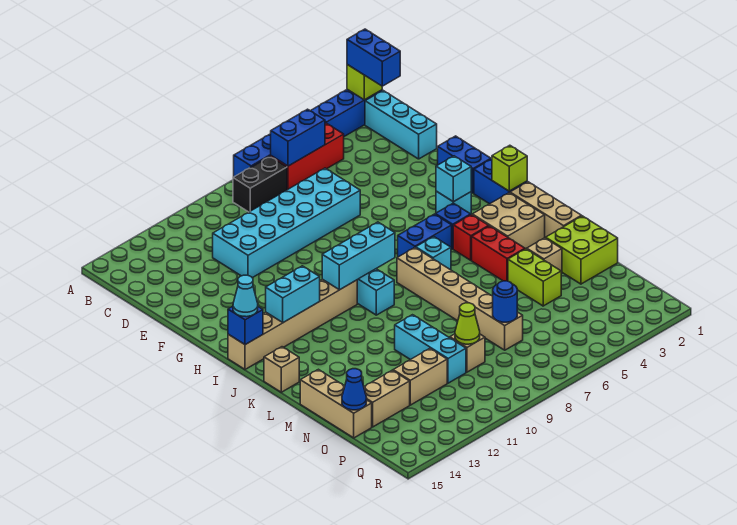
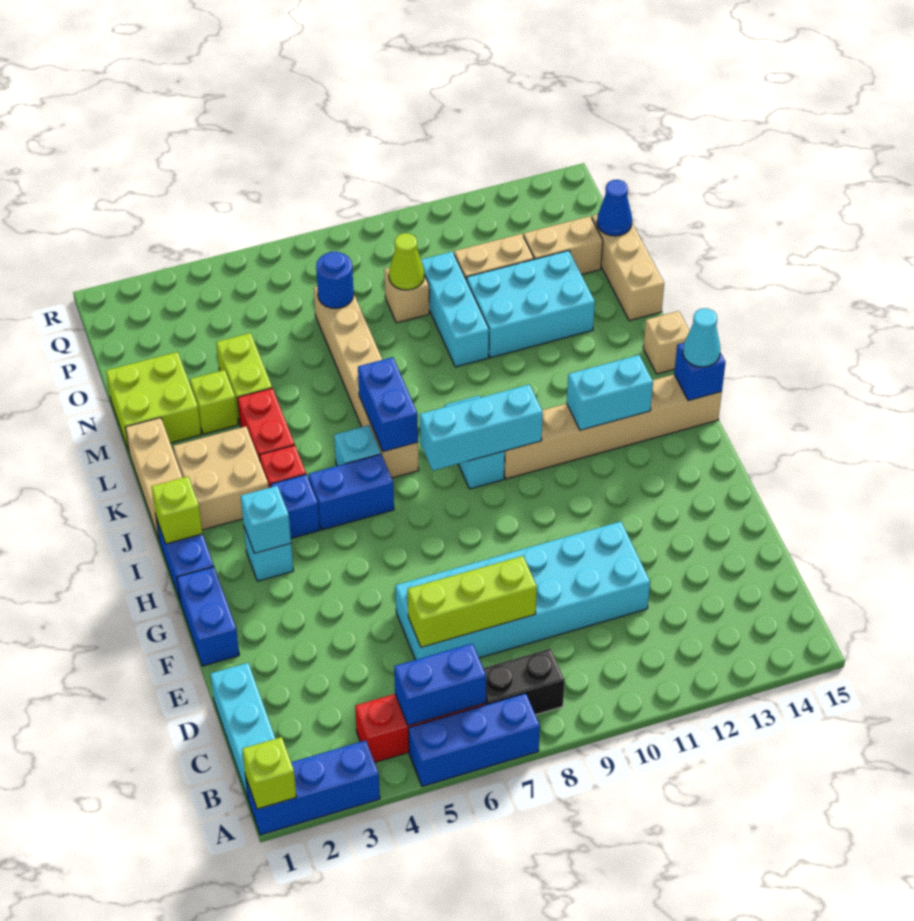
blue 1x2 brick [347,29,400,86] -> blue 1x2 brick moved to [358,357,418,452]
none -> lime 1x3 brick [408,556,537,647]
tan 1x1 brick [527,238,562,274] -> lime 1x1 brick [190,370,238,434]
none -> cyan 2x3 brick [467,250,595,358]

